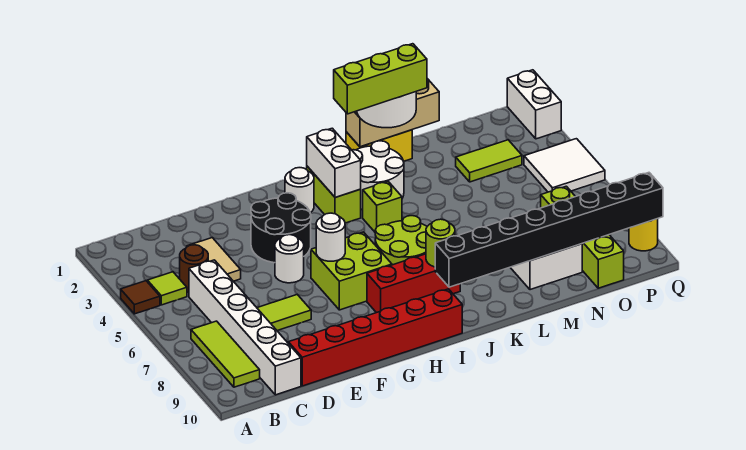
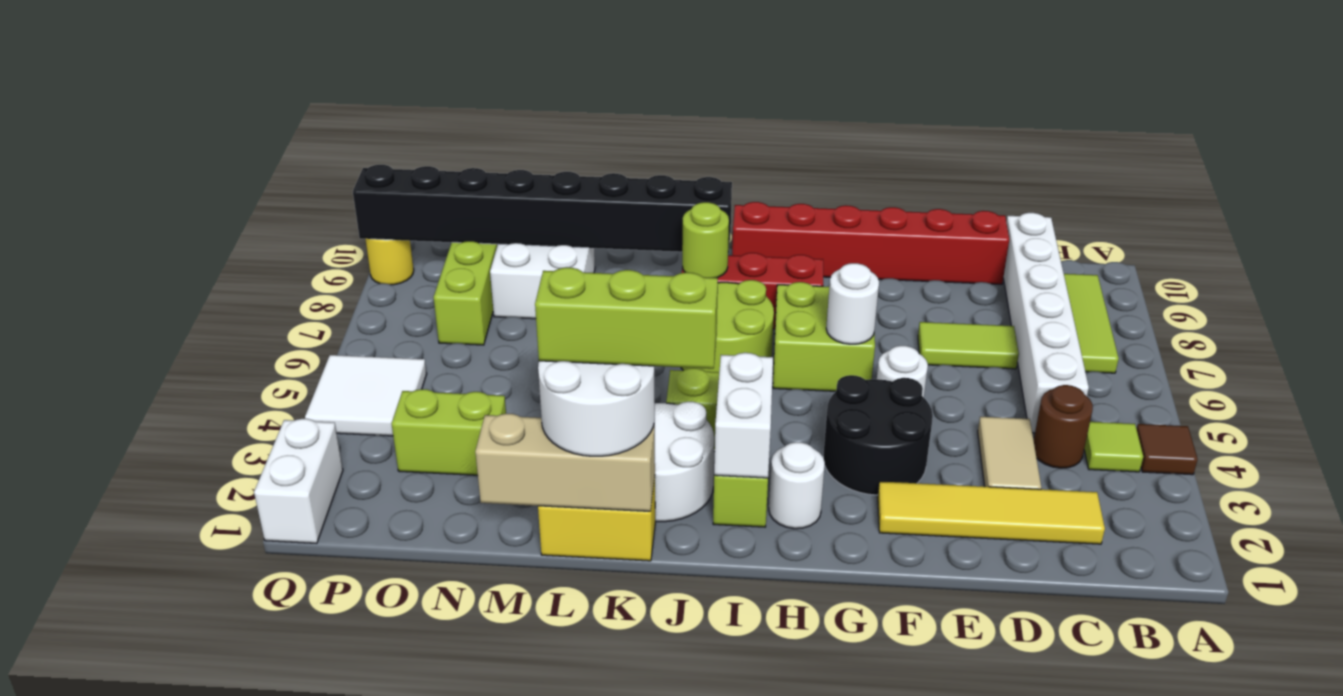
none -> yellow 1x4 tile [878,481,1105,544]
lime 1x2 tile [456,140,522,182] -> lime 1x2 brick [392,389,506,475]

